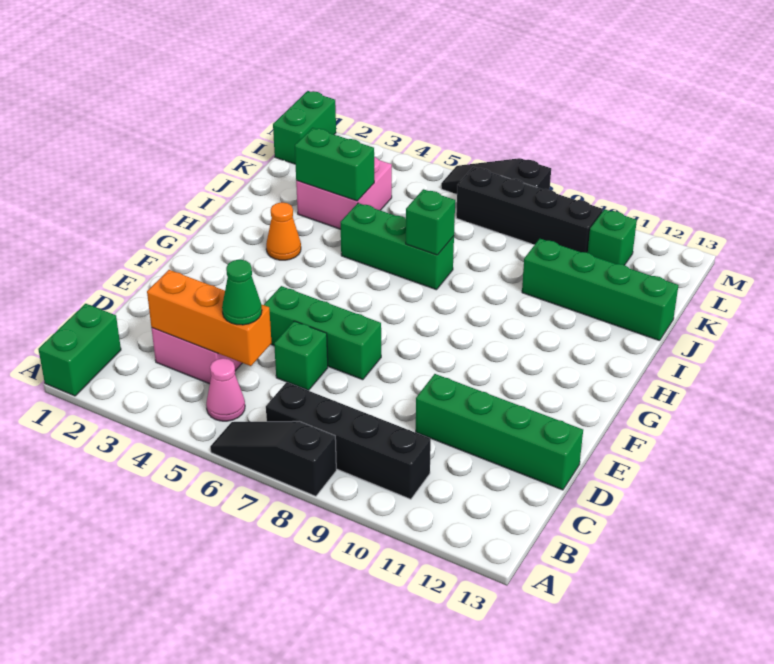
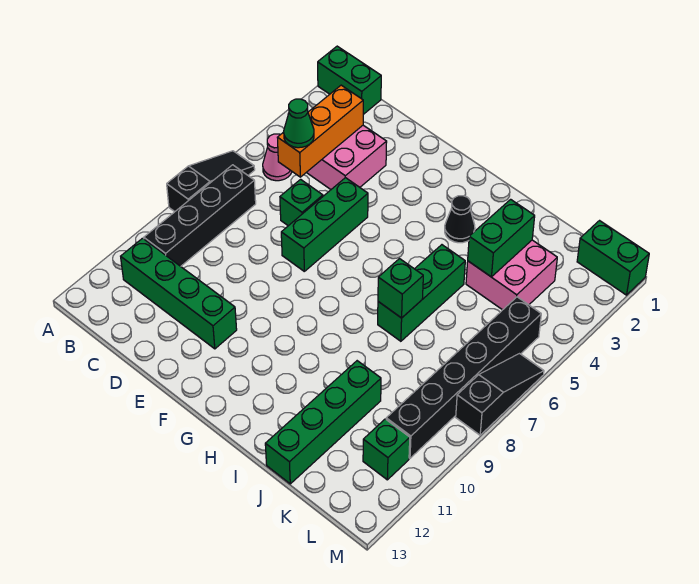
green 1x4 brick [416,374,583,490] -> green 1x4 brick turned to [121,238,237,349]
orange 1x1 cone [266,202,301,260] -> black 1x1 cone [445,196,475,243]
black 1x4 brick [456,167,603,253] -> black 1x6 brick [386,297,541,458]

